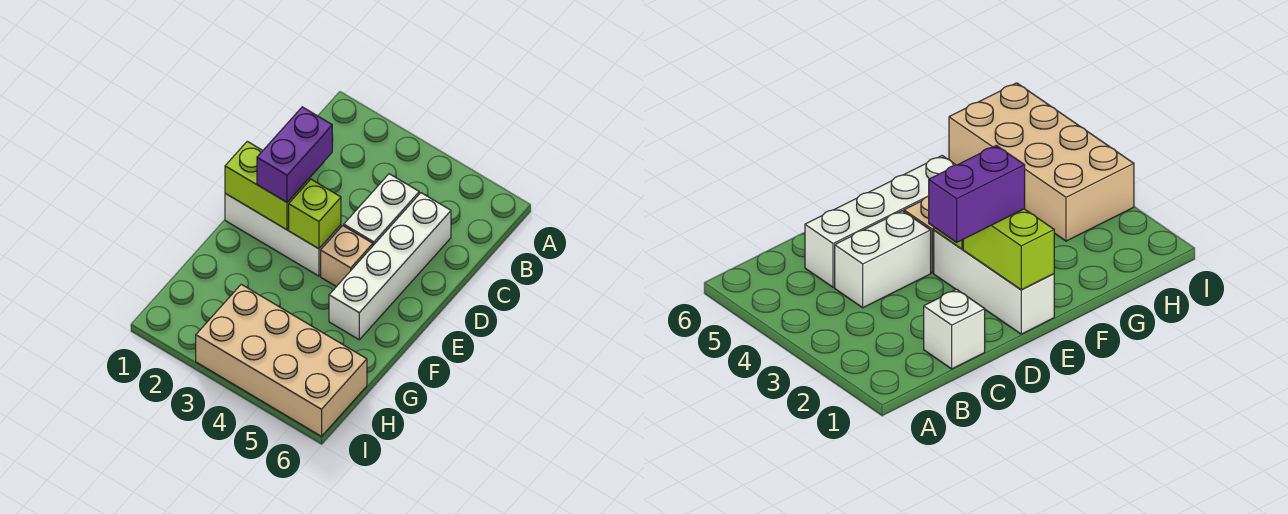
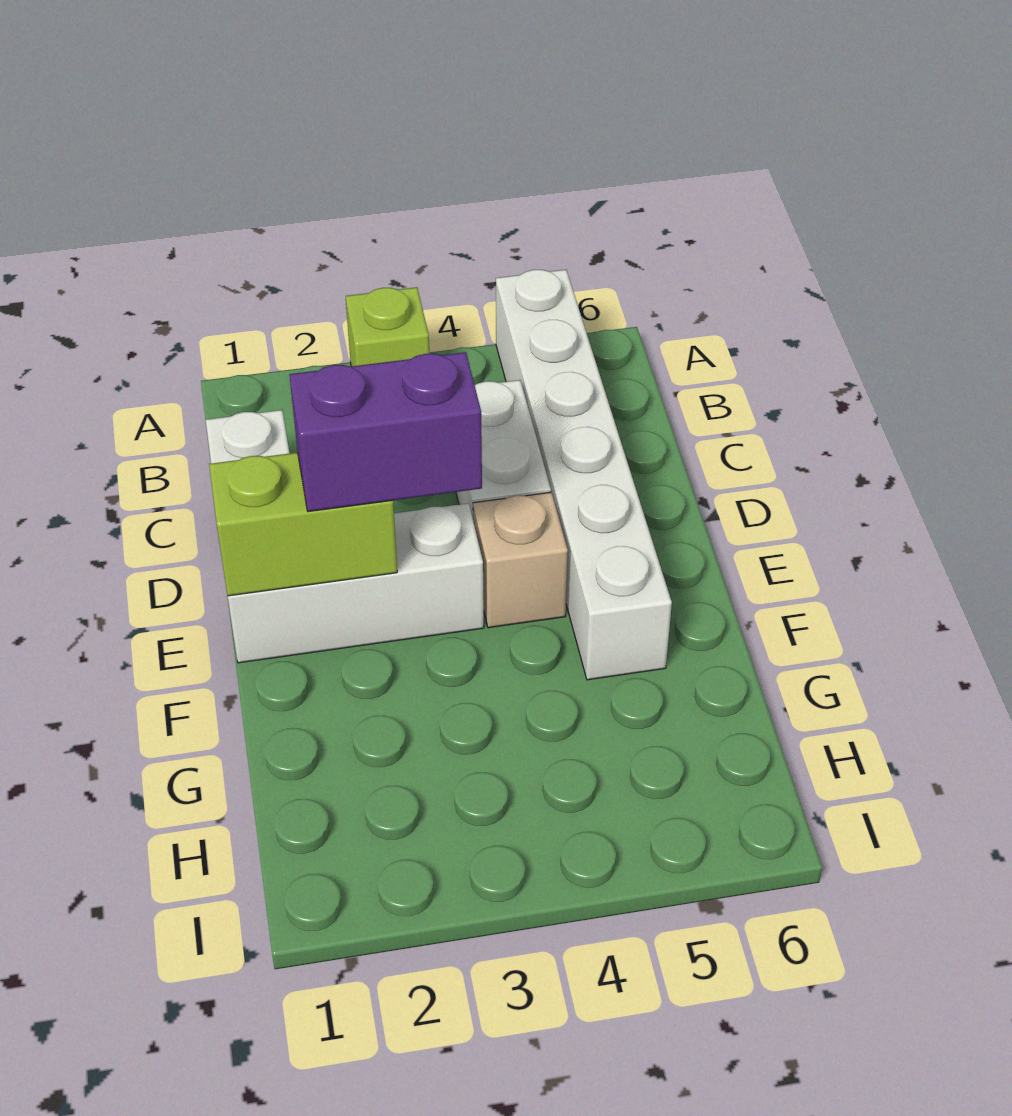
white 1x4 brick [329,193,451,340] -> white 1x6 brick [496,270,672,680]
purple 1x2 brick [257,107,332,202] -> purple 1x2 brick turned to [289,352,482,512]
lime 1x1 brick [289,179,341,249] -> lime 1x1 brick moved to [346,287,429,366]
tan 2x4 brick [196,284,367,436] -> none

